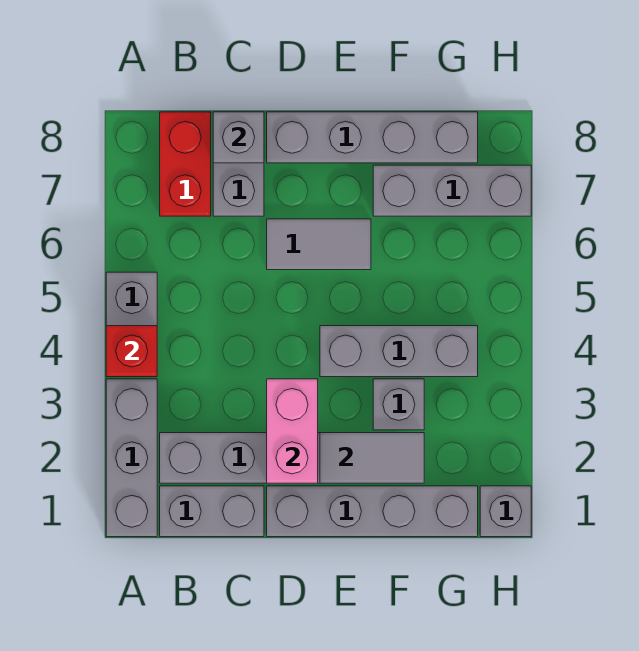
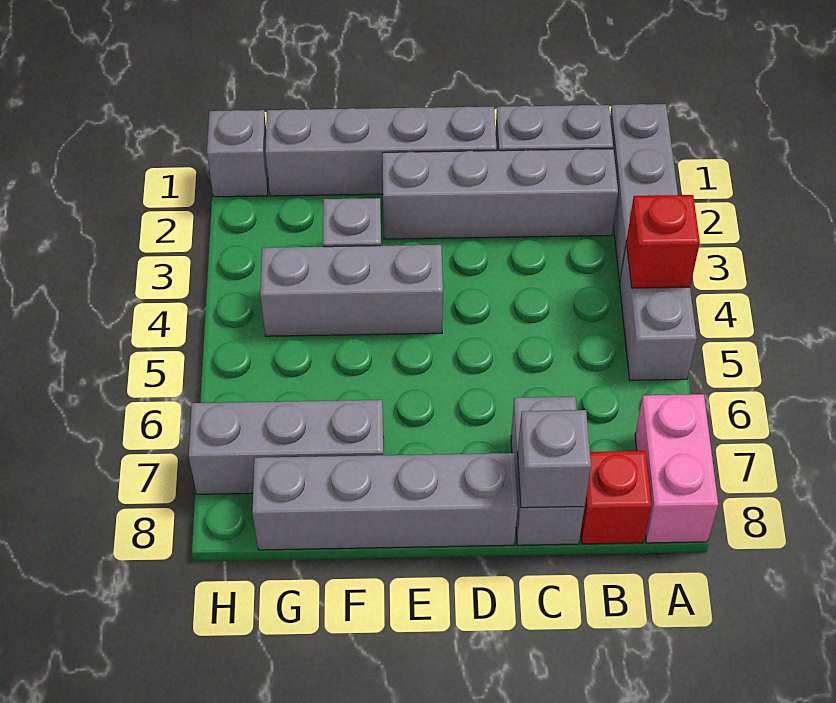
red 1x2 brick [160,112,211,216] -> red 1x1 brick [581,451,651,544]
pink 1x2 brick [267,379,318,483] -> pink 1x2 brick moved to [635,394,718,543]
grey 1x2 tile [267,219,371,270] -> none
grey 1x2 tile [320,433,424,483] -> none

